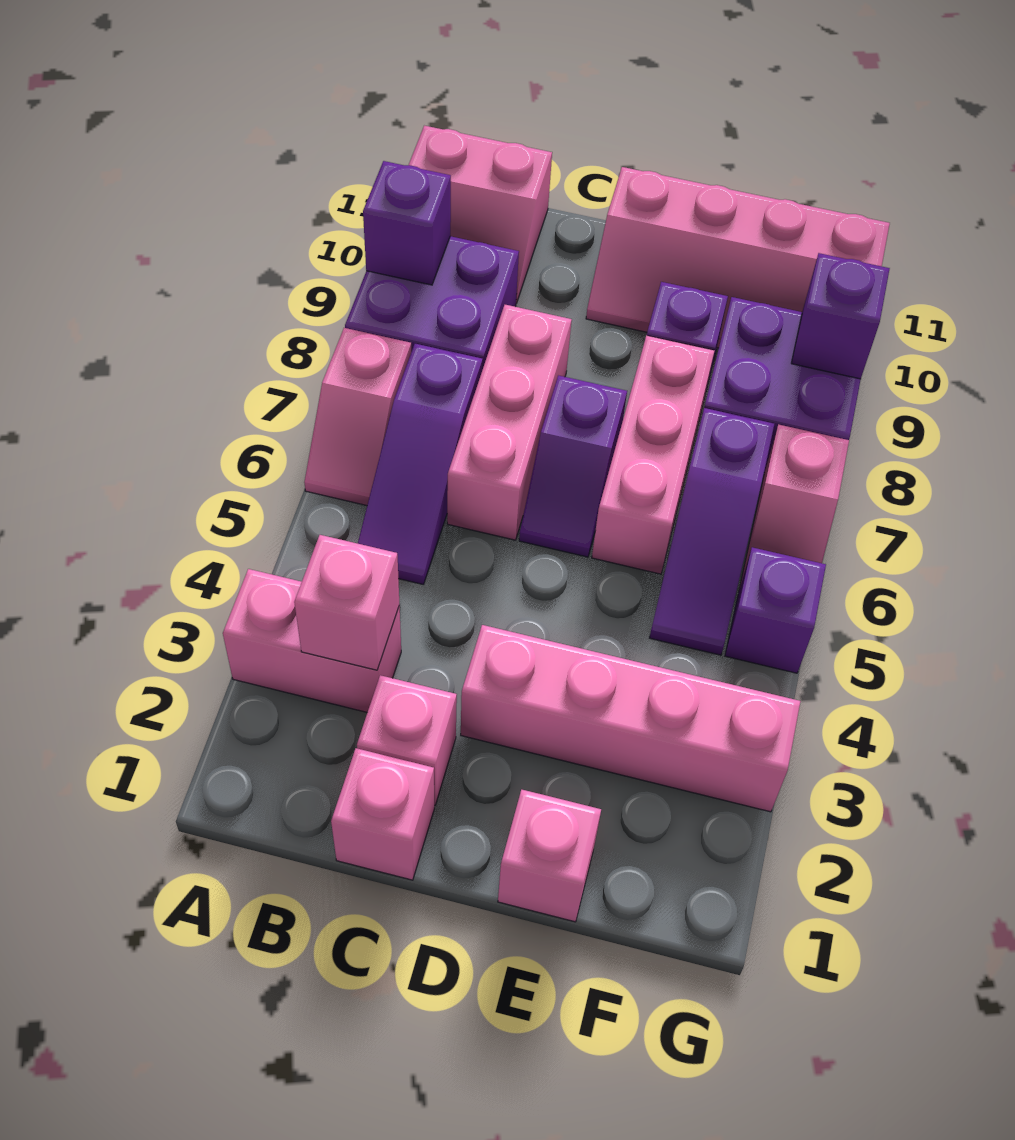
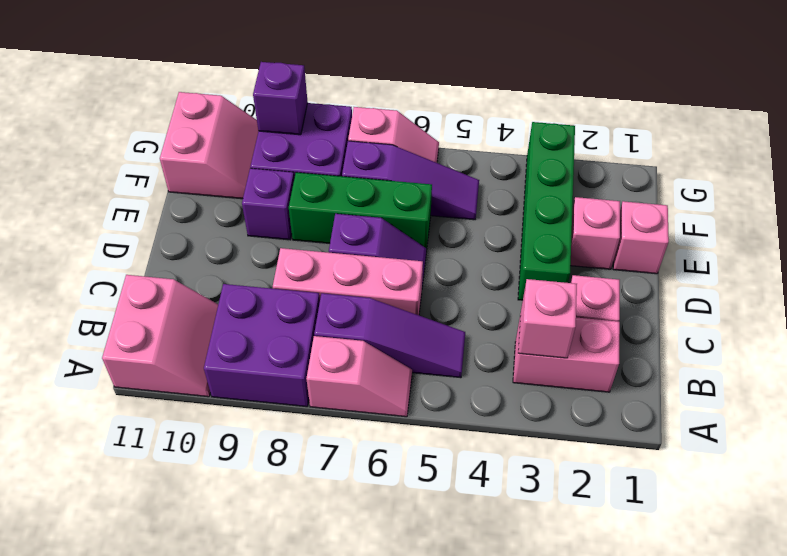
pink 1x2 brick [223,569,401,712] -> pink 1x2 brick turned to [513,314,620,392]
purple 1x1 brick [363,161,451,285] -> none
pink 1x1 brick [331,748,434,880] -> pink 1x1 brick moved to [571,197,620,269]
pink 1x4 brick [461,625,800,812] -> green 1x4 brick [518,122,575,300]
pink 2x4 slope [586,167,890,348] -> pink 2x2 slope [160,92,258,199]
pink 1x3 brick [592,335,715,574] -> green 1x3 brick [289,172,432,252]
purple 1x1 brick [725,547,826,673] -> none

